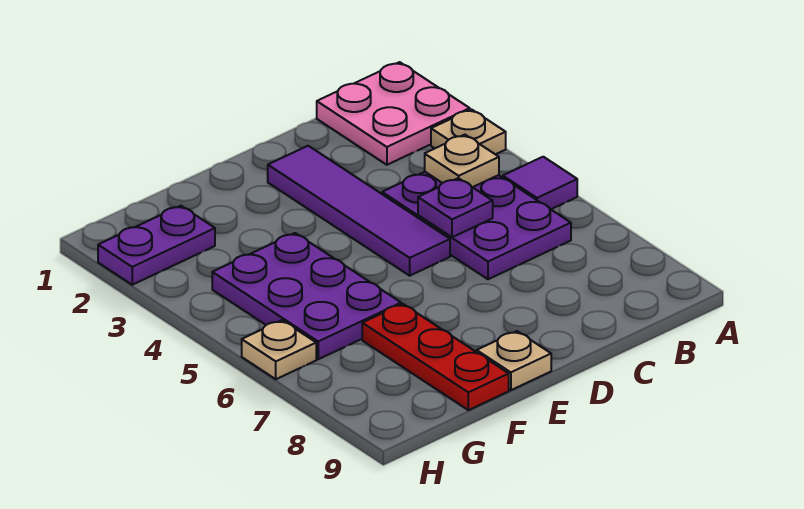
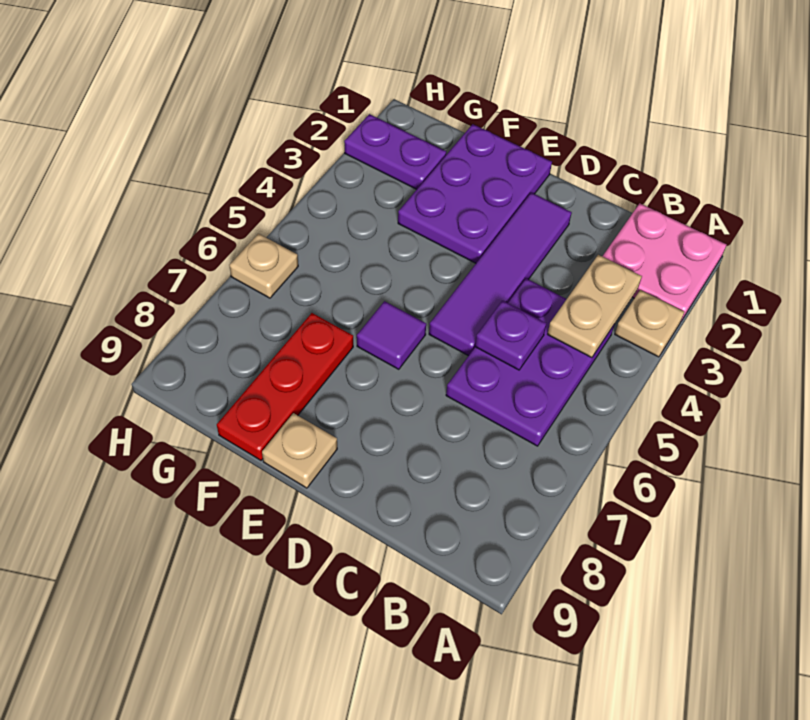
purple 1x1 tile [503,157,577,209] -> purple 1x1 tile moved to [357,301,426,369]
tan 1x1 plate [425,135,499,187] -> tan 1x2 plate [548,255,642,358]
purple 2x3 plate [212,233,401,359] -> purple 2x3 plate moved to [398,124,552,263]

